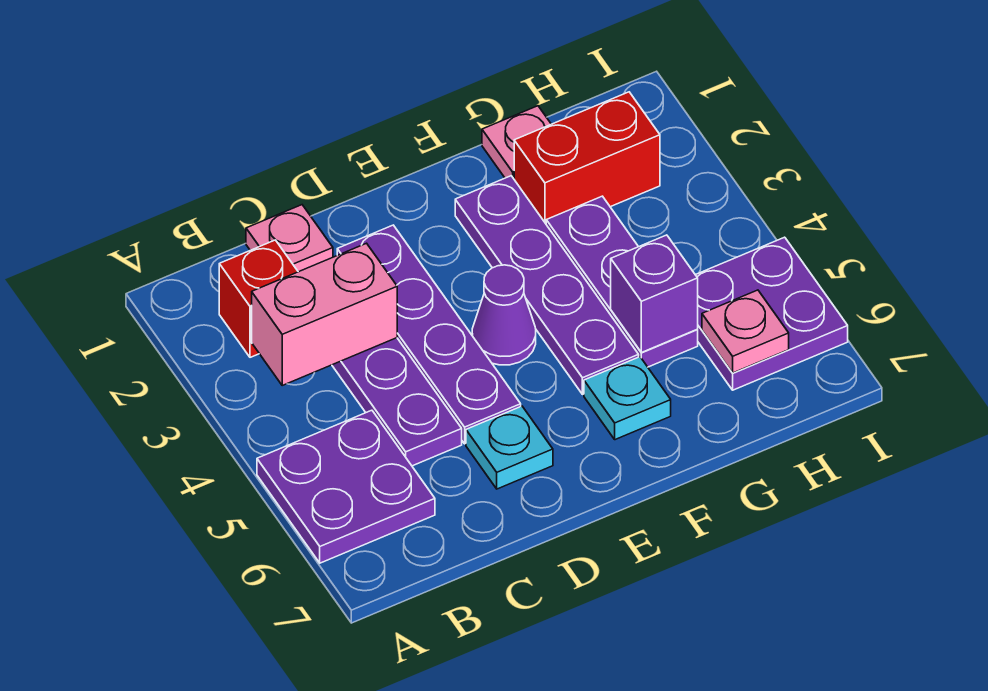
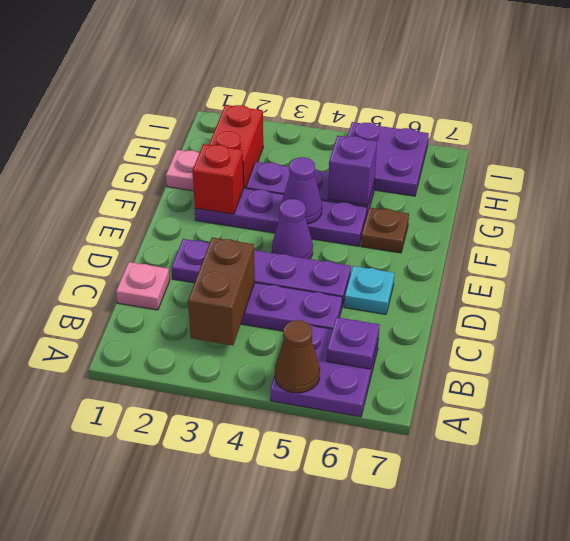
none -> brown 1x1 cone [275,320,320,393]
red 1x1 brick [219,240,298,357] -> red 1x1 brick moved to [193,144,244,214]
pink 1x2 brick [252,243,397,385] -> brown 1x2 brick [188,238,255,345]
none -> purple 1x1 plate [327,317,379,369]
none -> purple 1x1 cone [282,157,322,224]
cyan 1x1 plate [584,357,671,440] -> brown 1x1 plate [361,207,409,253]
pink 1x1 plate [702,290,789,373] -> none

